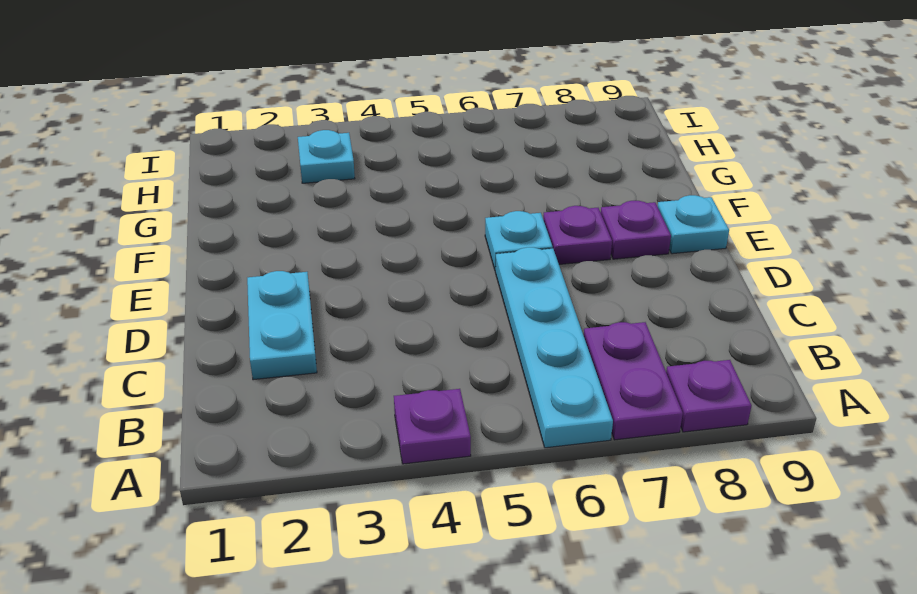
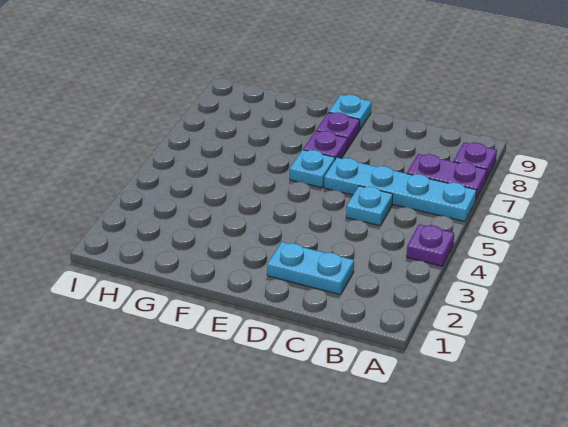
cyan 1x1 plate [298,130,355,183] -> cyan 1x1 plate moved to [346,186,393,226]

